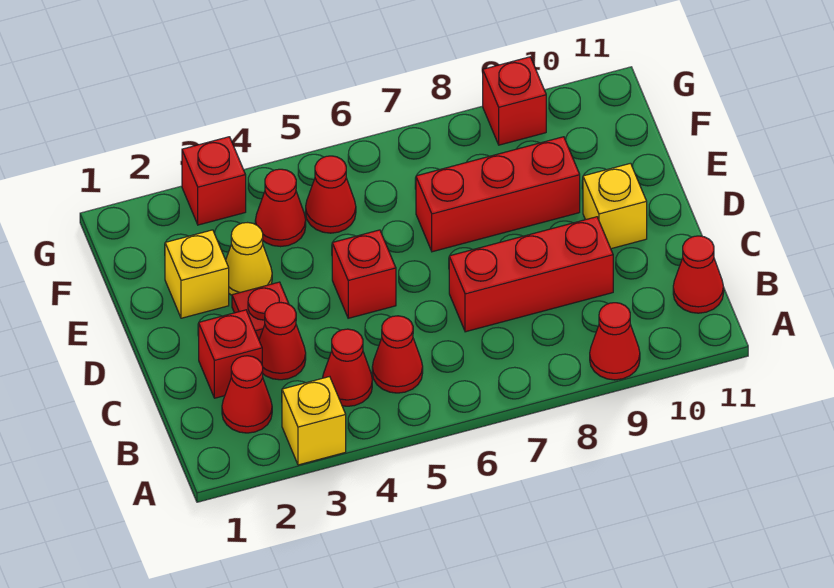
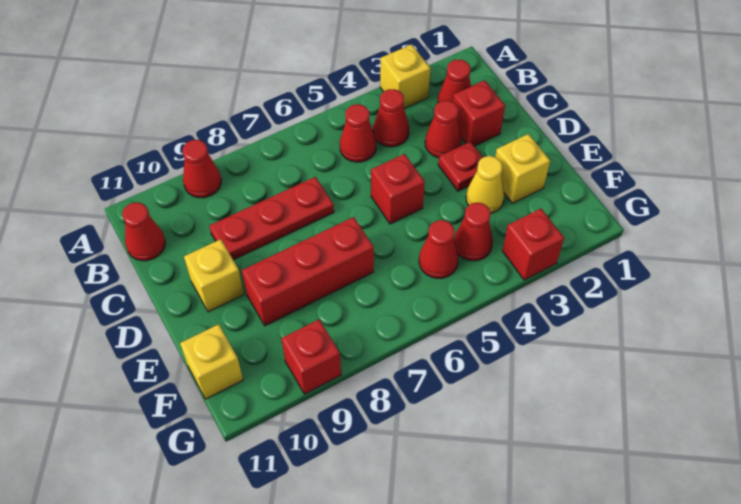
red 1x3 brick [449,217,613,332] -> red 1x3 plate [210,177,334,260]
none -> yellow 1x1 brick [180,324,243,399]

